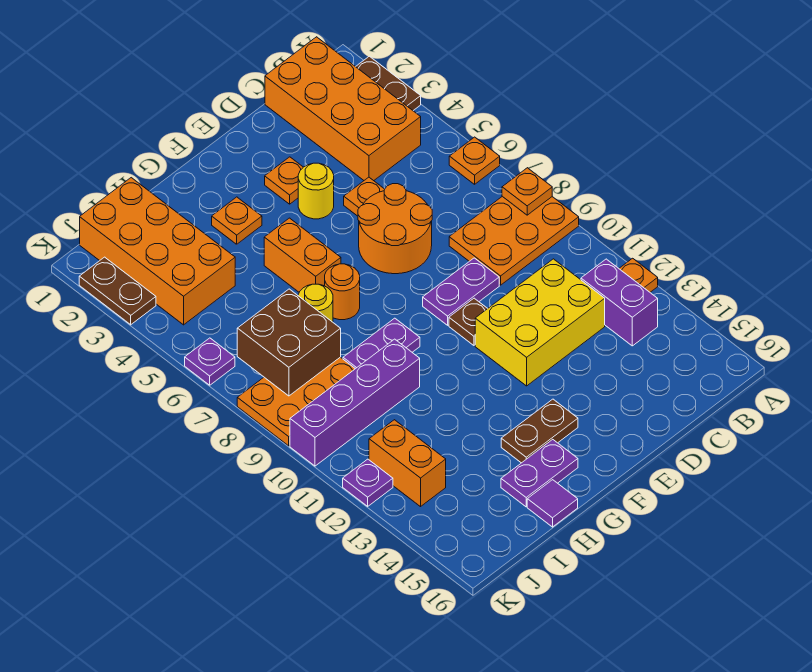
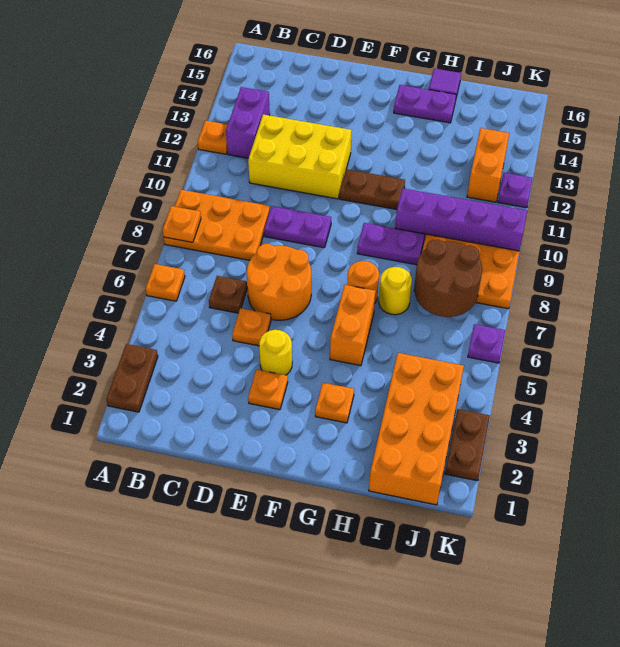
orange 2x4 brick [265,37,421,181] -> none
brown 1x1 plate [449,298,488,345] -> brown 1x1 plate moved to [209,276,247,313]
brown 1x2 plate [501,399,578,463] -> brown 1x2 plate moved to [340,169,405,209]
brown 2x2 brick [237,289,341,396] -> brown 2x2 round brick [414,239,482,317]

